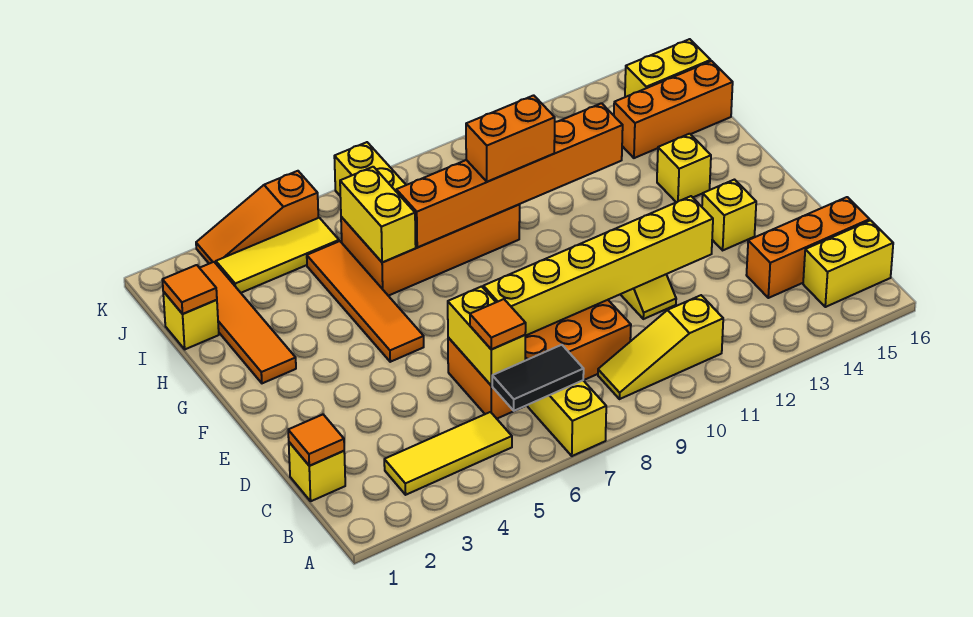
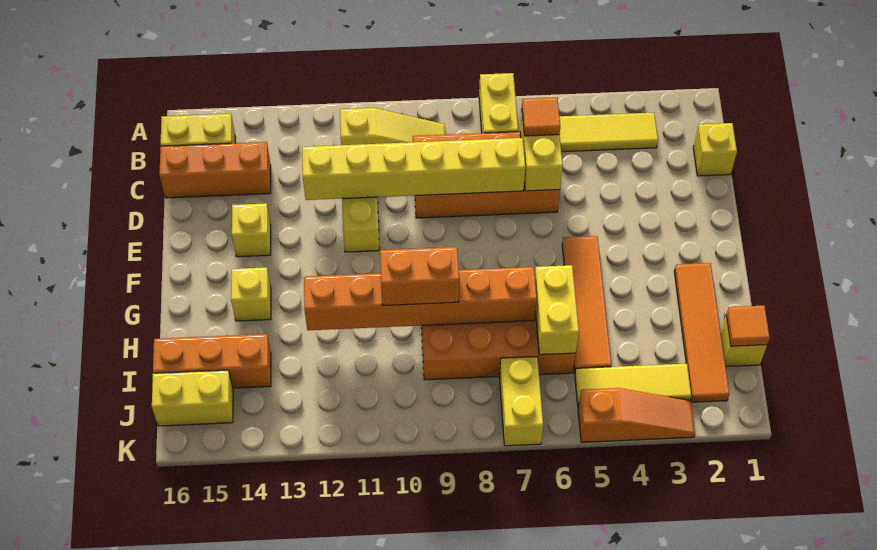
black 1x2 tile [492,345,584,411] -> none
orange 1x1 tile [288,414,344,466] -> none

